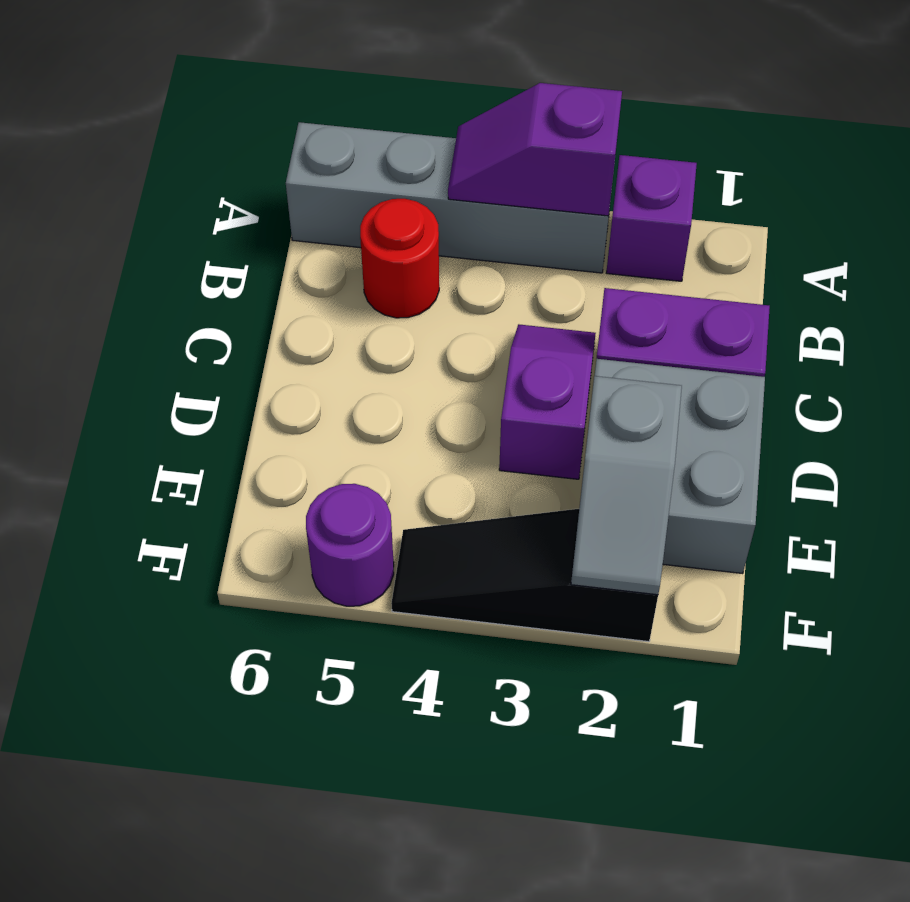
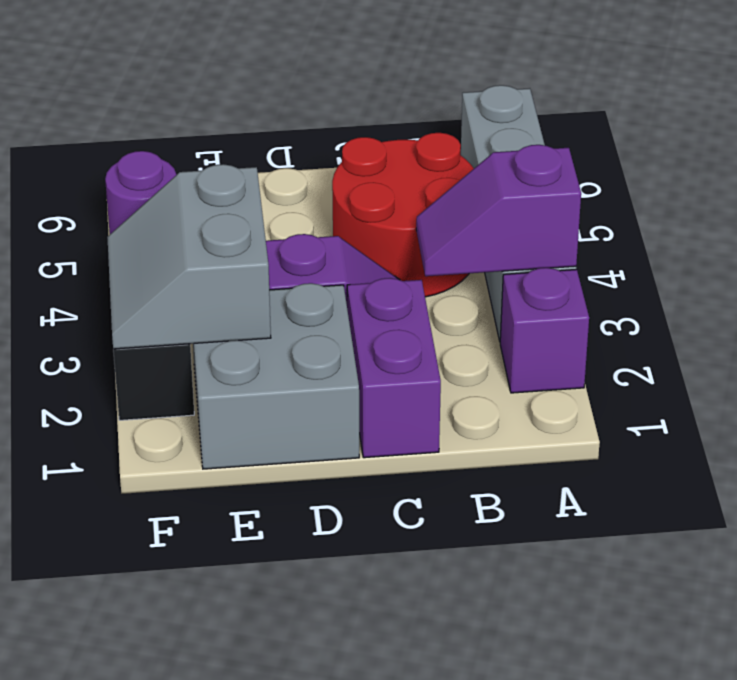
purple 1x2 slope [448,83,622,216] -> purple 1x2 slope turned to [416,145,581,276]
red 1x1 round brick [360,199,439,318] -> red 2x2 round brick [332,133,474,297]
grey 1x2 slope [571,376,682,595] -> grey 2x2 slope [107,164,271,349]

